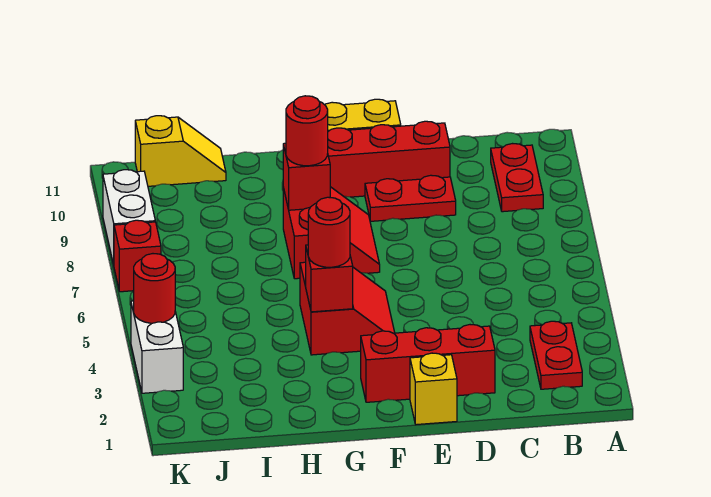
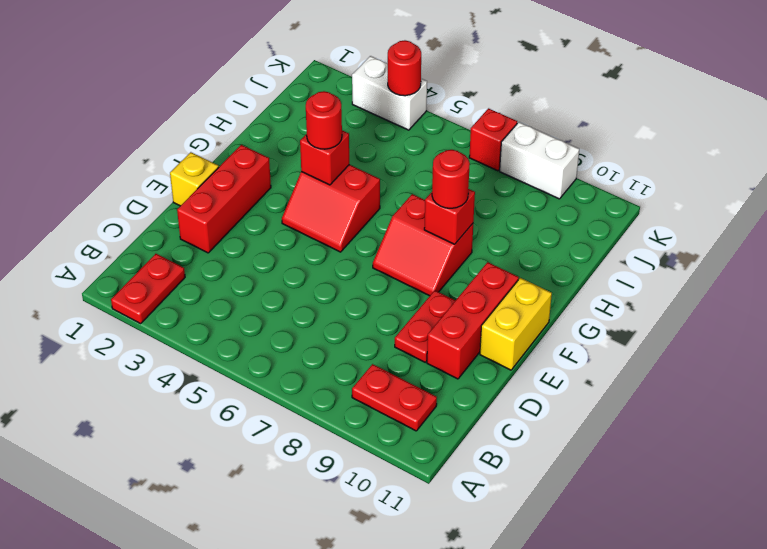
red 1x2 plate [530,321,582,389] -> red 1x2 plate turned to [111,254,185,324]
yellow 1x2 slope [135,116,226,186] -> none

